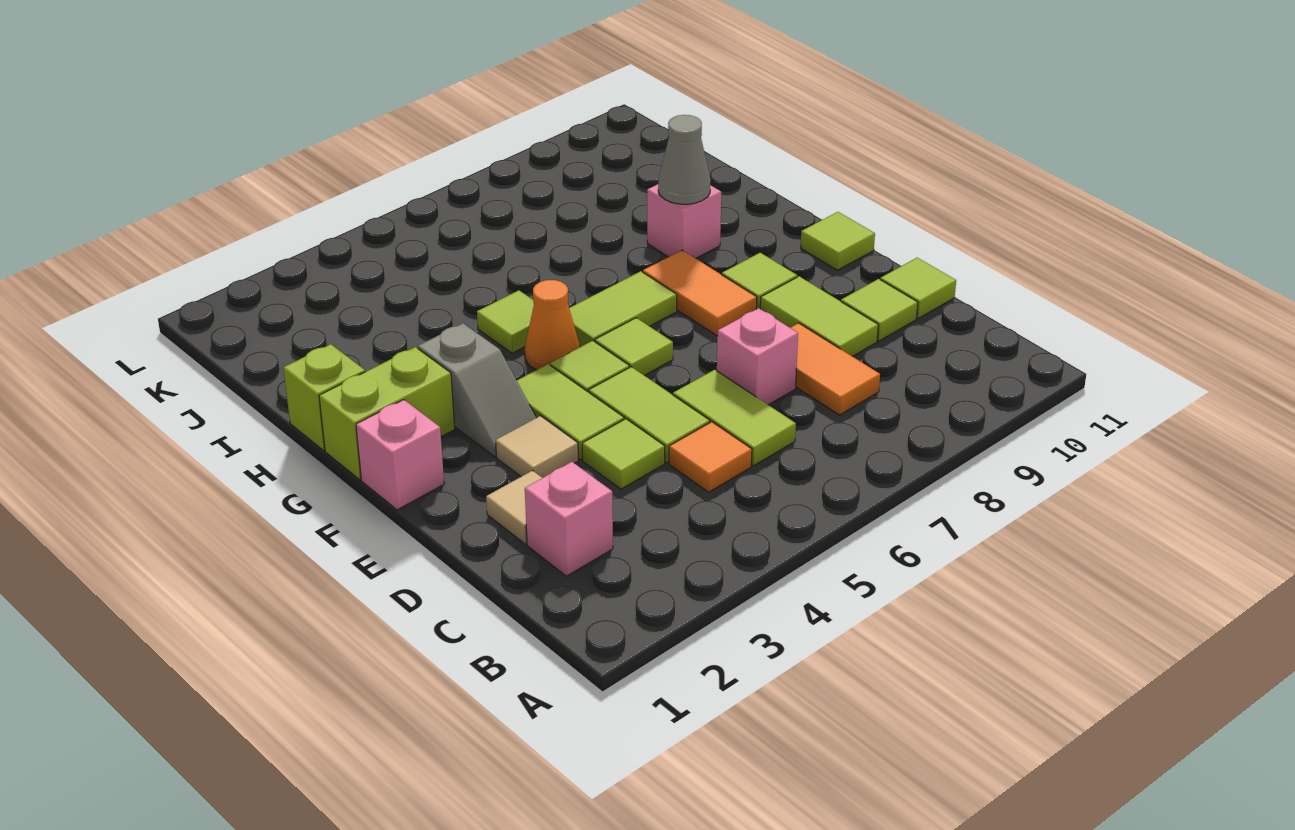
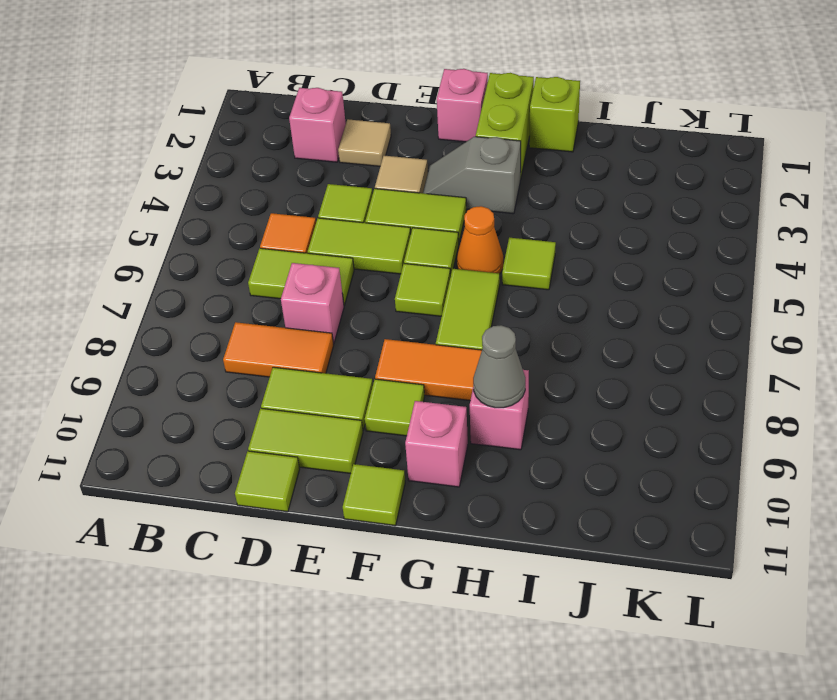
lime 1x1 tile [841,279,918,341] -> lime 1x2 tile [248,408,363,474]
none -> pink 1x1 brick [405,401,468,487]

